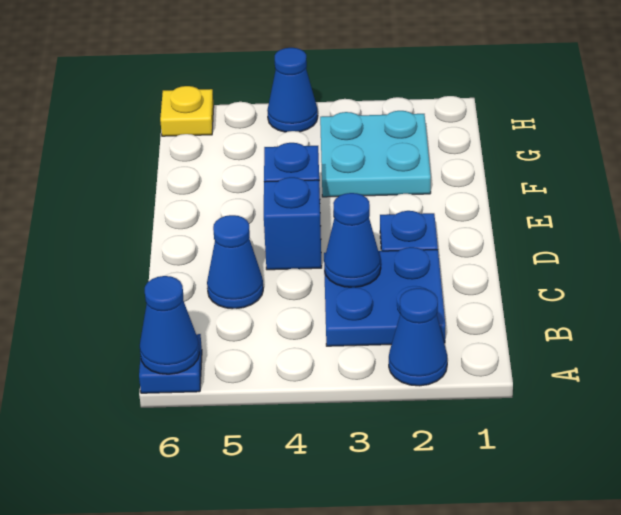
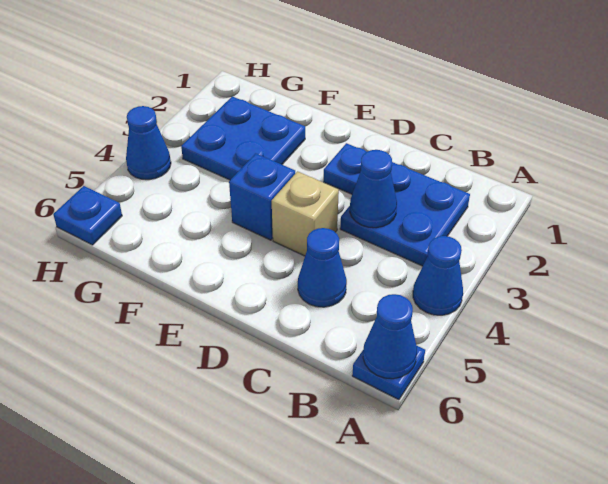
blue 1x1 cone [389,288,447,386] -> blue 1x1 cone moved to [413,236,463,315]
blue 1x1 brick [264,177,322,270] -> tan 1x1 brick [272,171,339,256]
cyan 2x2 plate [320,111,431,197] -> blue 2x2 plate [181,96,305,180]
yellow 1x1 plate [160,86,214,136] -> blue 1x1 plate [53,186,122,245]

